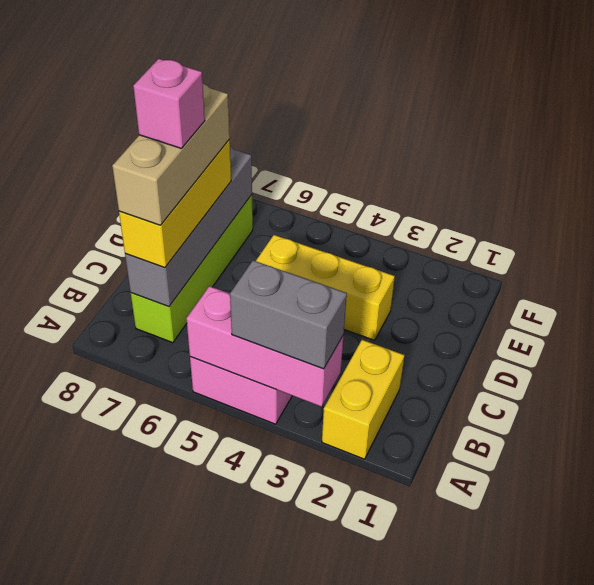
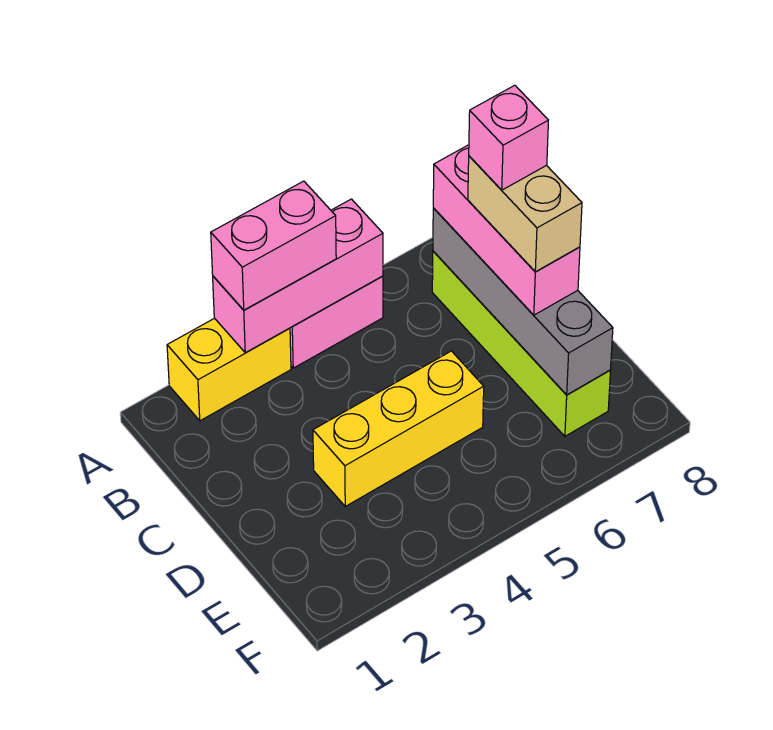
yellow 1x2 brick [322,340,404,459] -> yellow 1x2 brick turned to [167,318,291,421]
grey 1x2 brick [230,260,347,369] -> pink 1x2 brick [211,181,336,310]
yellow 1x3 brick [119,140,231,268] -> pink 1x3 brick [433,145,580,315]
tan 1x3 brick [112,84,230,225] -> tan 1x2 brick [468,156,582,272]

